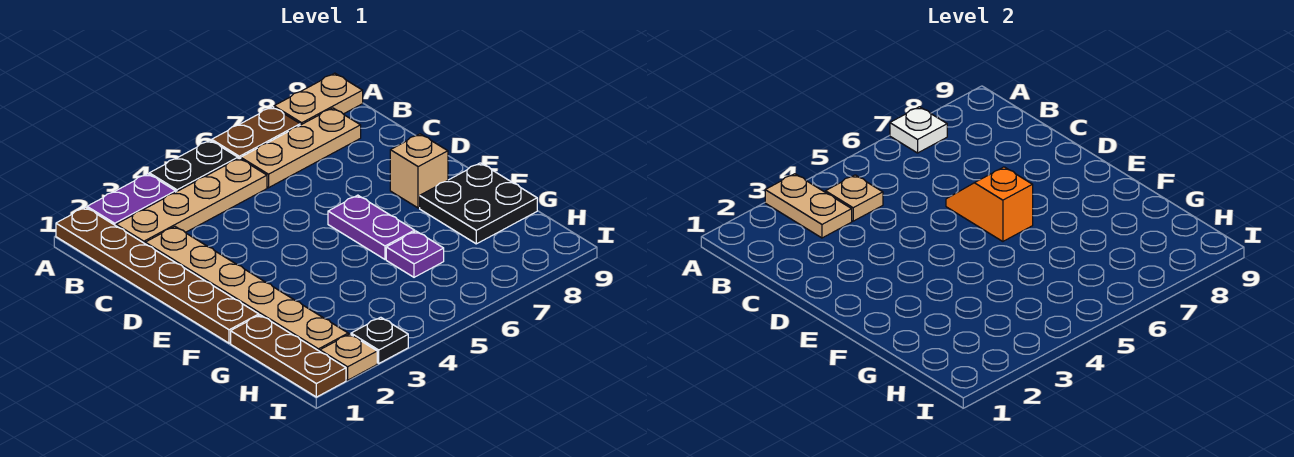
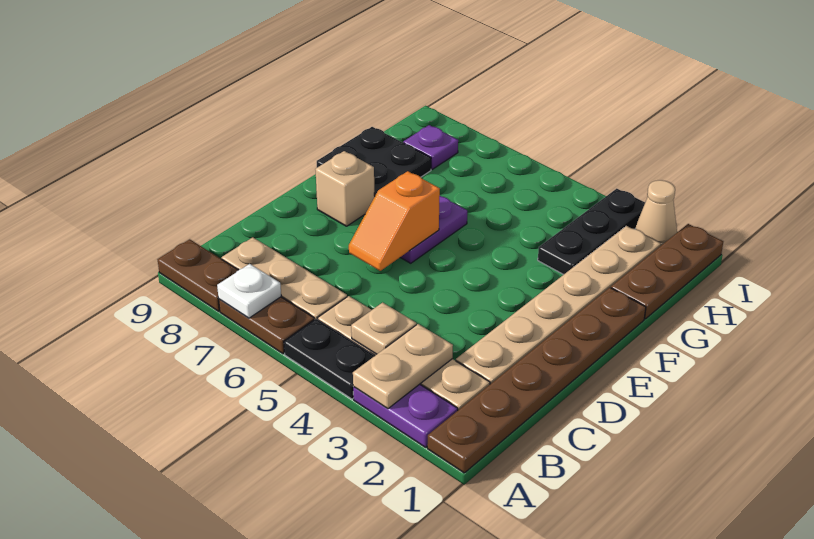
tan 1x2 plate [274,73,363,125] -> brown 1x2 plate [158,239,238,311]
purple 1x1 plate [386,231,444,277] -> purple 1x1 plate moved to [403,125,458,169]
tan 1x1 plate [320,334,377,380] -> tan 1x1 cone [635,180,677,245]
black 1x1 plate [351,317,408,363] -> black 1x3 plate [538,189,645,275]

